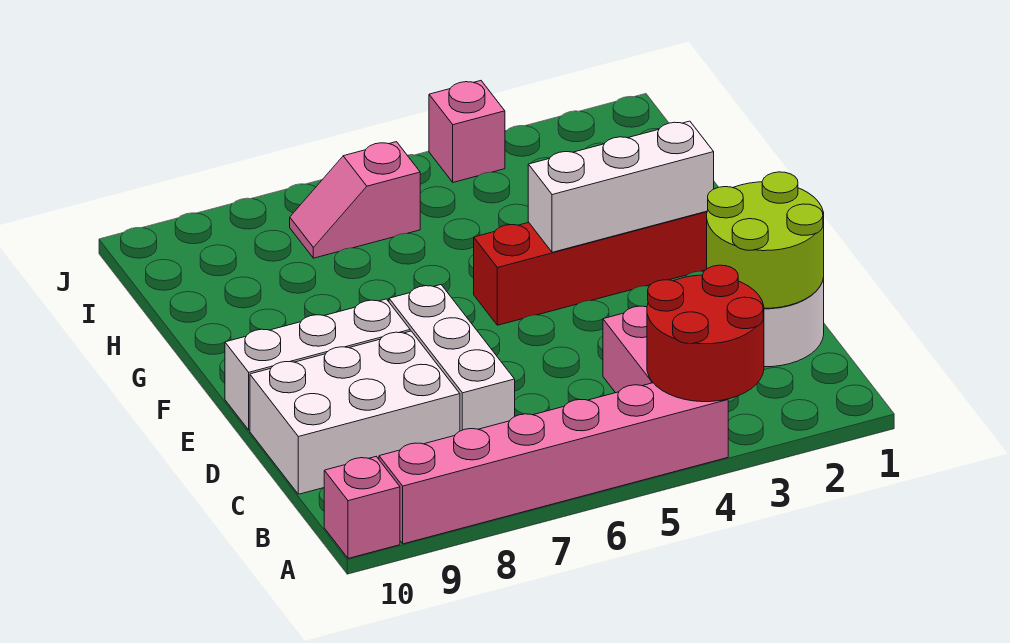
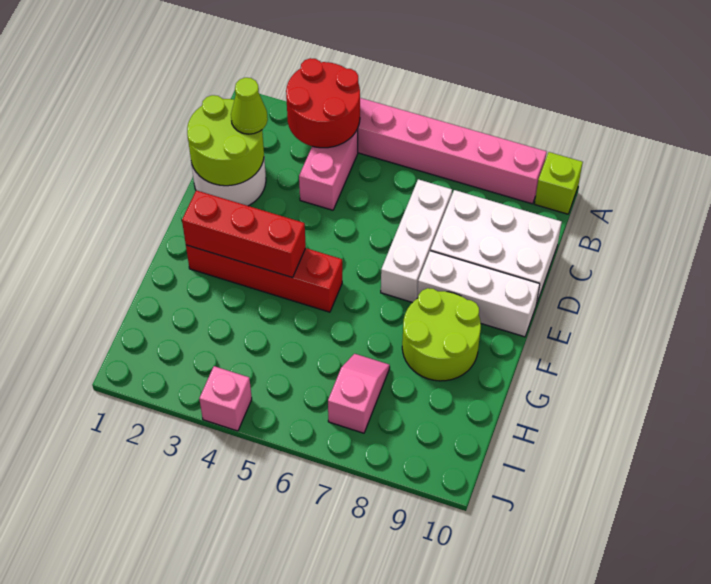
pink 1x1 brick [324,457,400,558] -> lime 1x1 brick [535,152,583,214]
none -> lime 1x1 cone [231,78,268,134]
white 1x3 brick [528,121,714,252] -> red 1x3 brick [182,190,306,278]
none -> lime 2x2 round brick [402,288,481,381]
pink 1x2 slope [290,142,420,258] -> pink 1x2 slope turned to [328,354,390,433]

